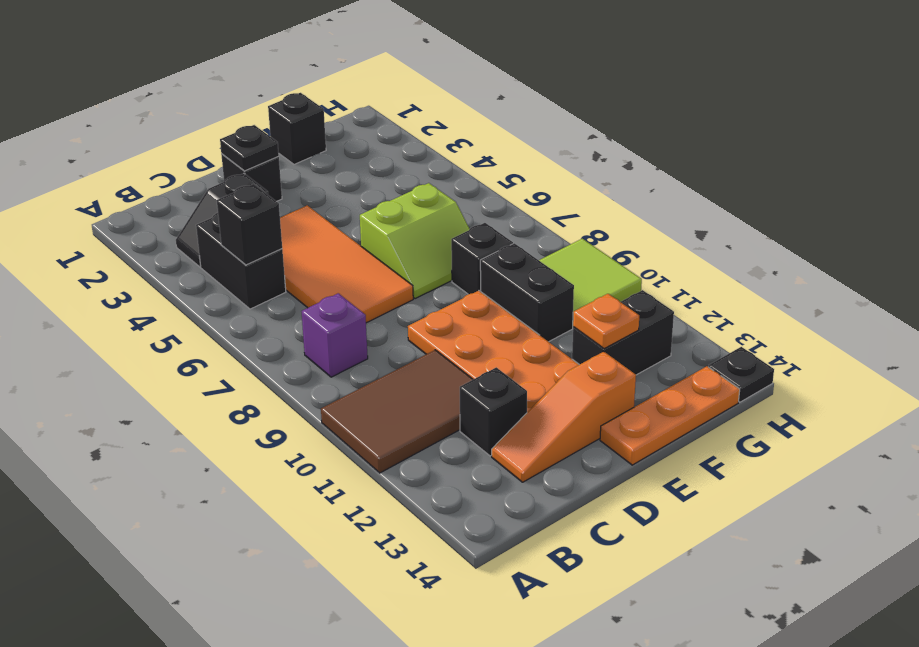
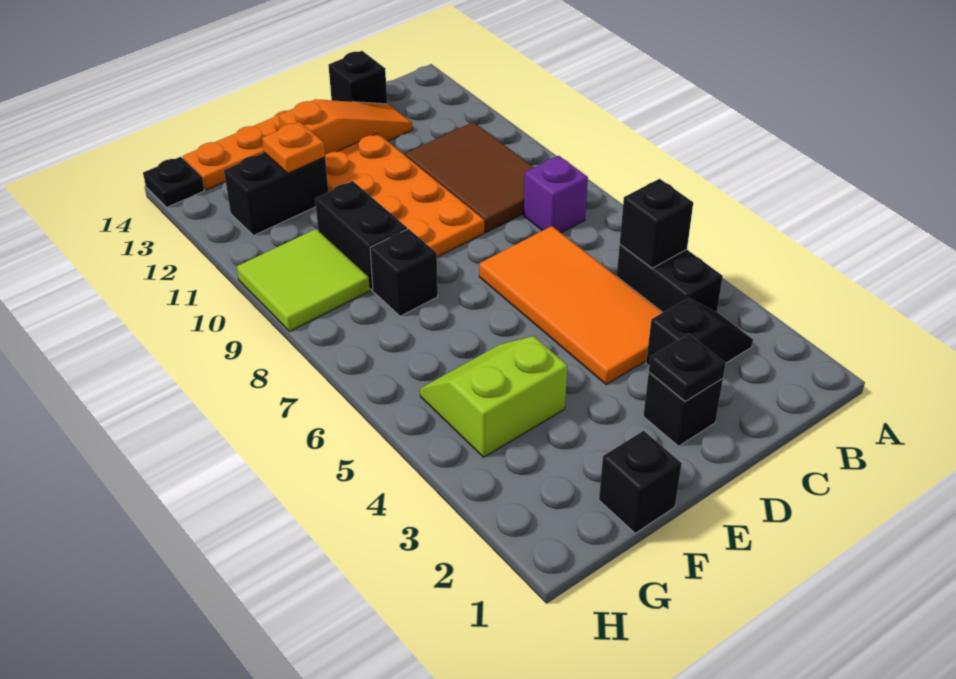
brown 2x3 tile [321,350,473,473] -> brown 2x3 tile turned to [405,122,534,232]
black 1x1 brick [460,367,527,456] -> black 1x1 brick moved to [329,51,387,104]
lime 2x2 slope [360,183,469,299] -> lime 2x2 slope moved to [420,336,567,457]

